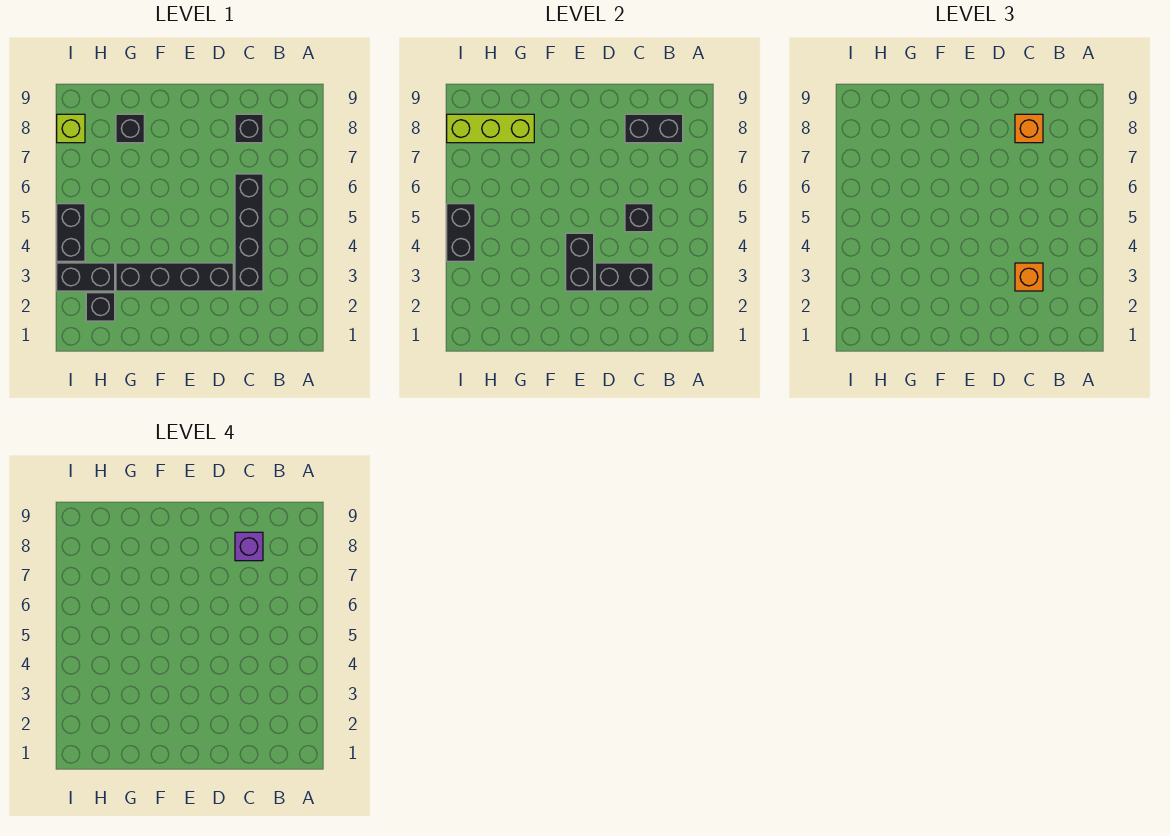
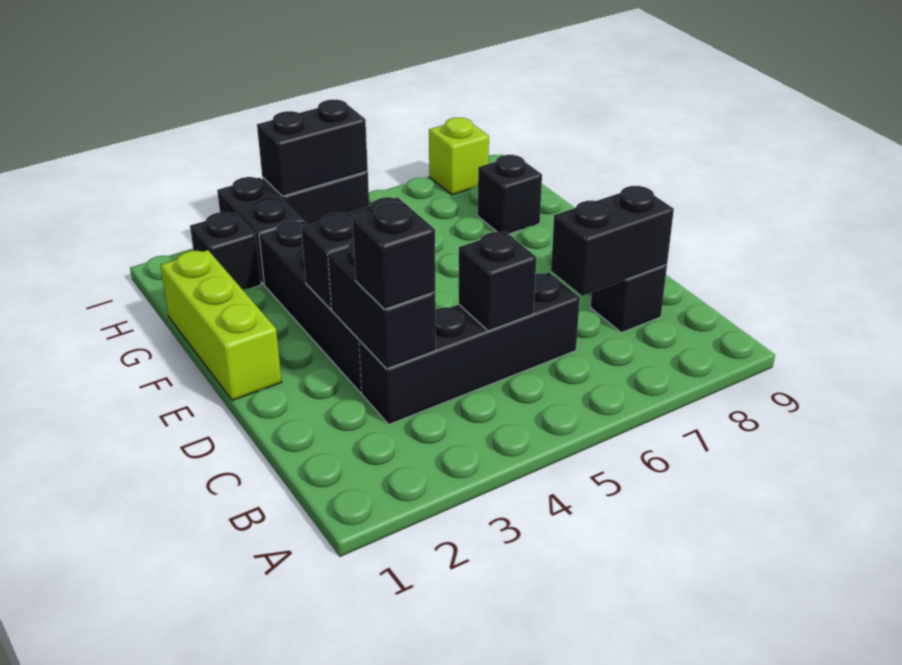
black 1x2 brick [625,114,683,143] -> black 1x2 brick turned to [551,186,674,296]
orange 1x1 brick [1015,263,1043,291] -> black 1x1 brick [352,203,435,309]
orange 1x1 brick [1015,114,1043,143] -> none
purple 1x1 brick [235,532,263,561] -> none
lime 1x3 brick [447,114,534,143] -> lime 1x3 brick moved to [160,250,282,401]

